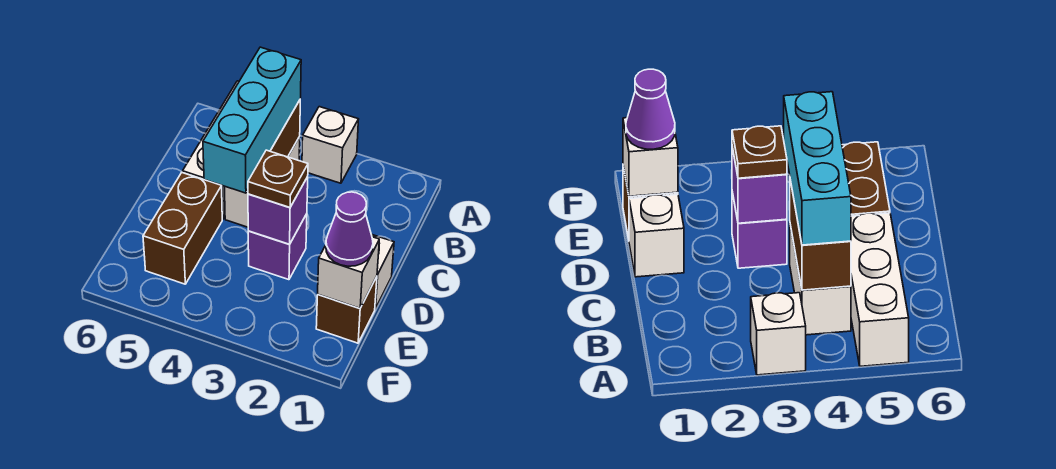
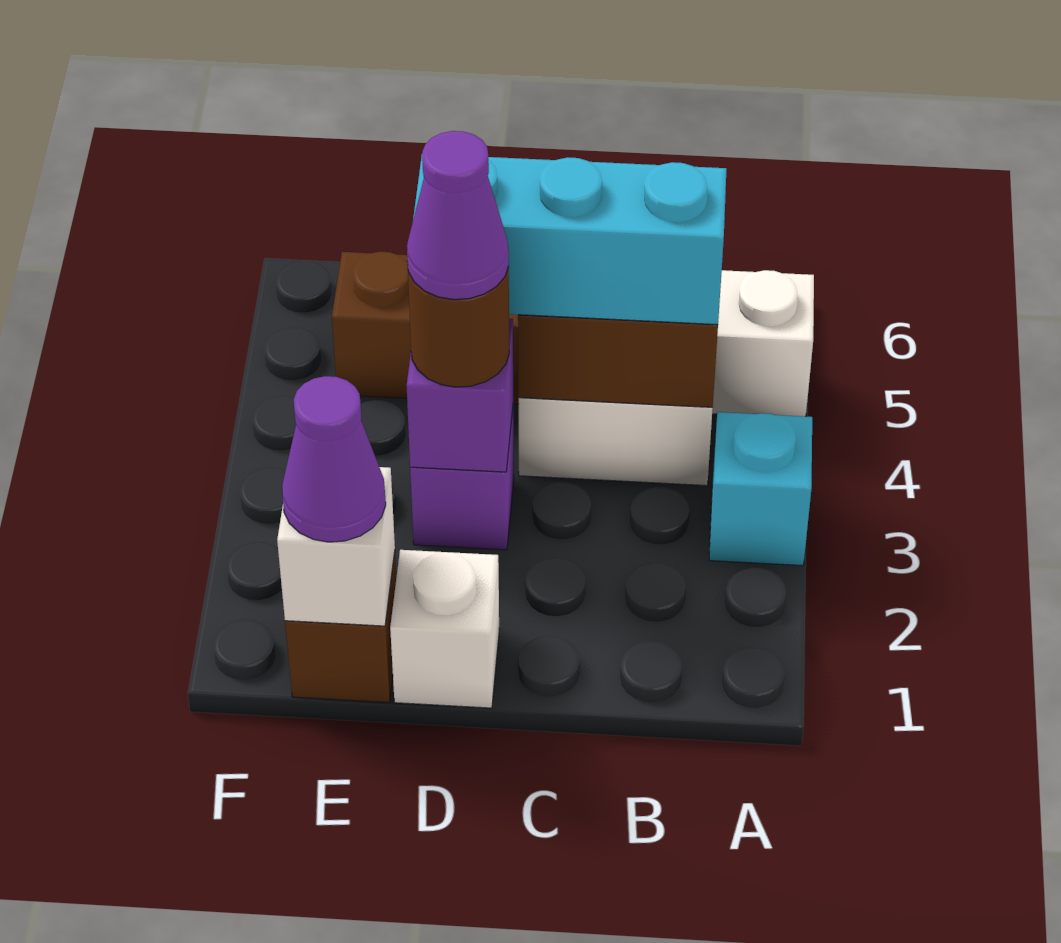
white 1x1 brick [302,107,359,183] -> cyan 1x1 brick [709,412,812,566]
brown 1x1 plate [248,150,308,208] -> brown 1x1 round brick [408,266,509,387]
none -> purple 1x1 cone [407,131,509,300]

